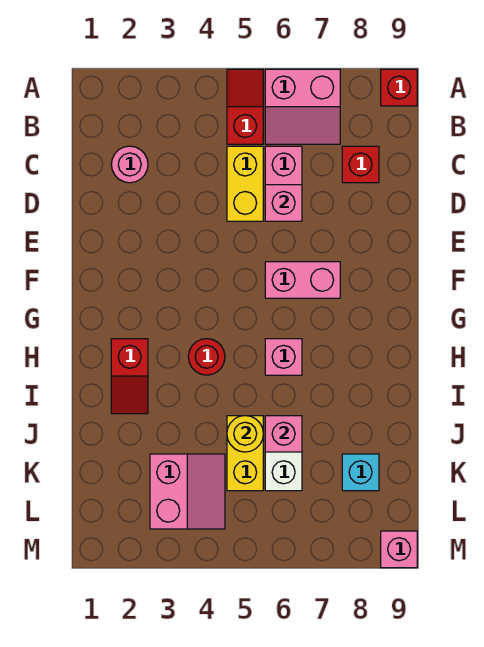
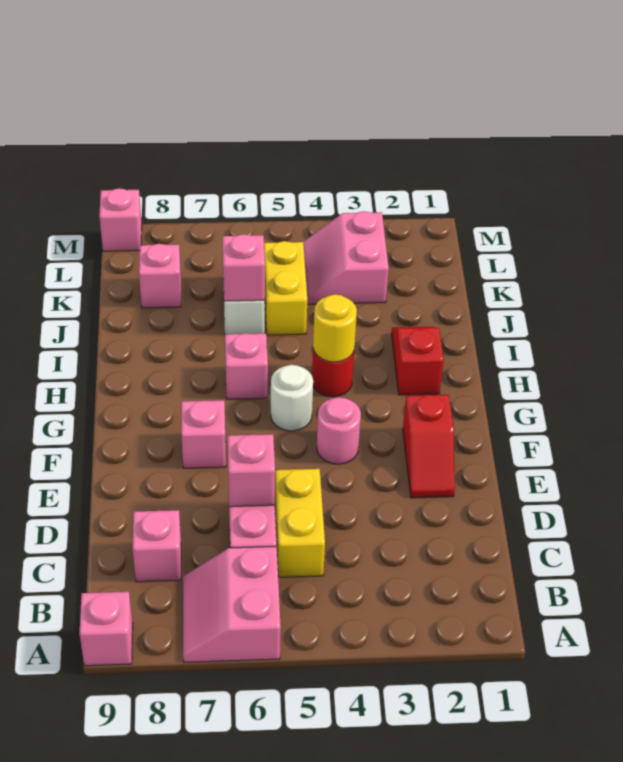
red 1x2 slope [227,69,263,144] -> red 1x2 slope moved to [403,395,455,498]
pink 2x2 slope [265,69,340,144] -> pink 2x2 slope turned to [183,546,281,662]
red 1x1 brick [381,69,417,106] -> pink 1x1 brick [80,592,133,666]
pink 1x1 round brick [111,146,148,183] -> pink 1x1 round brick moved to [317,397,361,464]
red 1x1 brick [342,146,379,183] -> pink 1x1 brick [133,510,181,582]
pink 1x2 brick [265,262,340,298] -> pink 1x1 brick [181,400,226,468]
none -> white 1x1 round brick [271,365,313,431]
yellow 1x1 round brick [227,416,263,452] -> yellow 1x1 round brick moved to [313,294,357,362]
cyan 1x1 brick [342,454,379,491] -> pink 1x1 brick [139,244,181,308]

